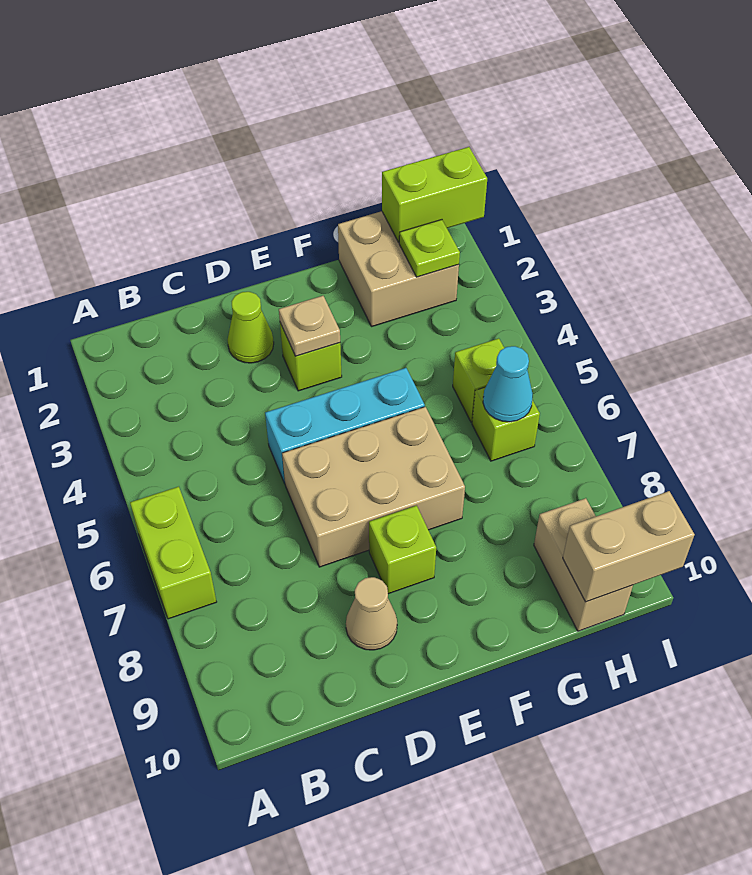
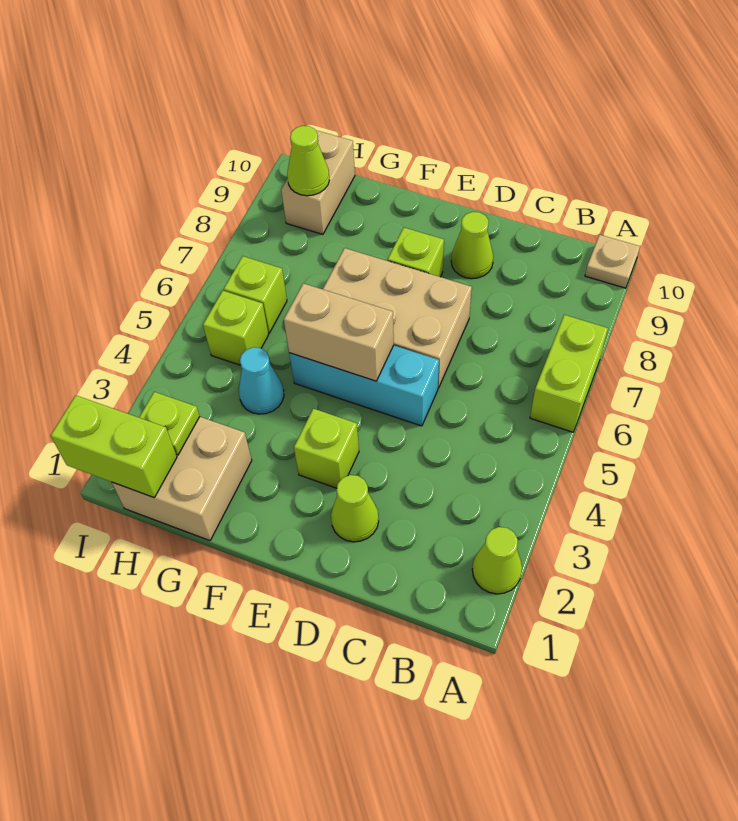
none -> lime 1x1 cone [472,527,522,594]
tan 1x1 cone [346,577,397,650] -> lime 1x1 cone [451,212,493,279]
tan 1x1 plate [279,296,340,356] -> tan 1x1 plate moved to [585,235,640,288]
cyan 1x1 cone [483,346,533,422] -> cyan 1x1 cone moved to [239,347,284,414]
none -> lime 1x1 cone [287,126,329,196]
tan 1x2 brick [563,491,695,602] -> tan 1x2 brick moved to [284,283,394,381]

